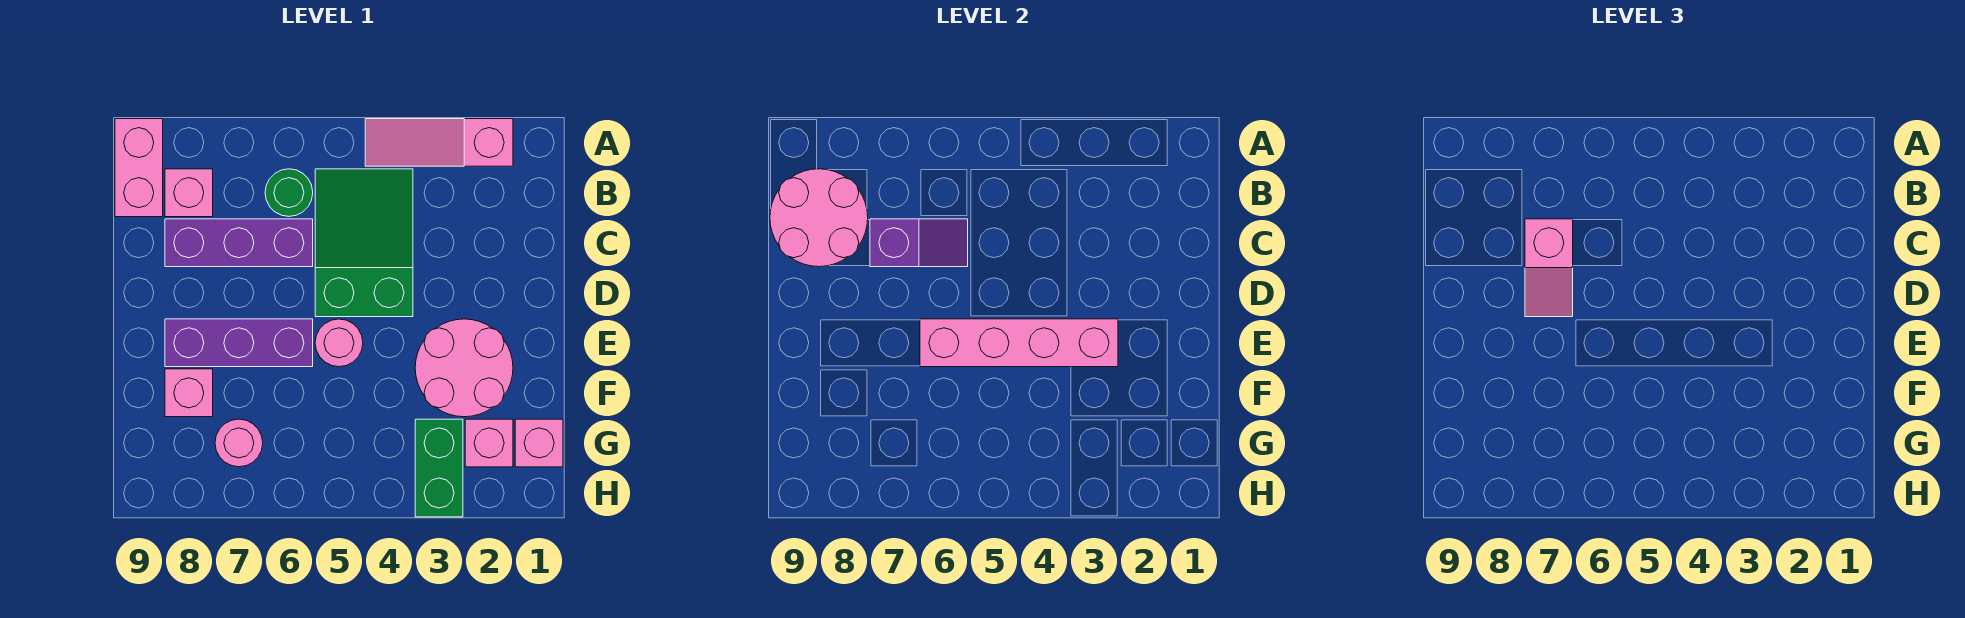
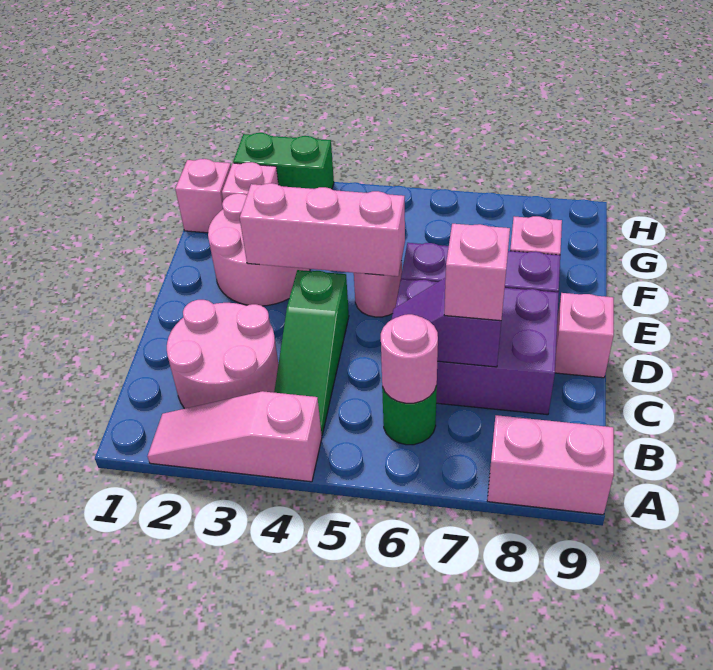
pink 1x3 slope [365,119,513,166] -> pink 1x3 slope turned to [147,391,322,482]
pink 1x2 brick [115,119,163,217] -> pink 1x2 brick turned to [487,415,614,515]
green 2x3 slope [315,169,413,317] -> green 1x3 slope [274,270,349,435]
pink 1x1 brick [165,169,213,217] -> pink 1x1 brick moved to [555,293,614,378]
pink 2x2 round brick [770,169,868,267] -> pink 2x2 round brick moved to [167,300,278,409]
purple 1x3 brick [165,219,313,267] -> purple 2x3 brick [396,279,559,415]
pink 1x4 brick [920,319,1118,367] -> pink 1x3 brick [240,183,405,276]
green 1x2 brick [415,419,463,517] -> green 1x2 brick turned to [233,133,334,189]
pink 1x1 round brick [215,419,263,467] -> pink 1x1 round brick moved to [381,314,438,403]

